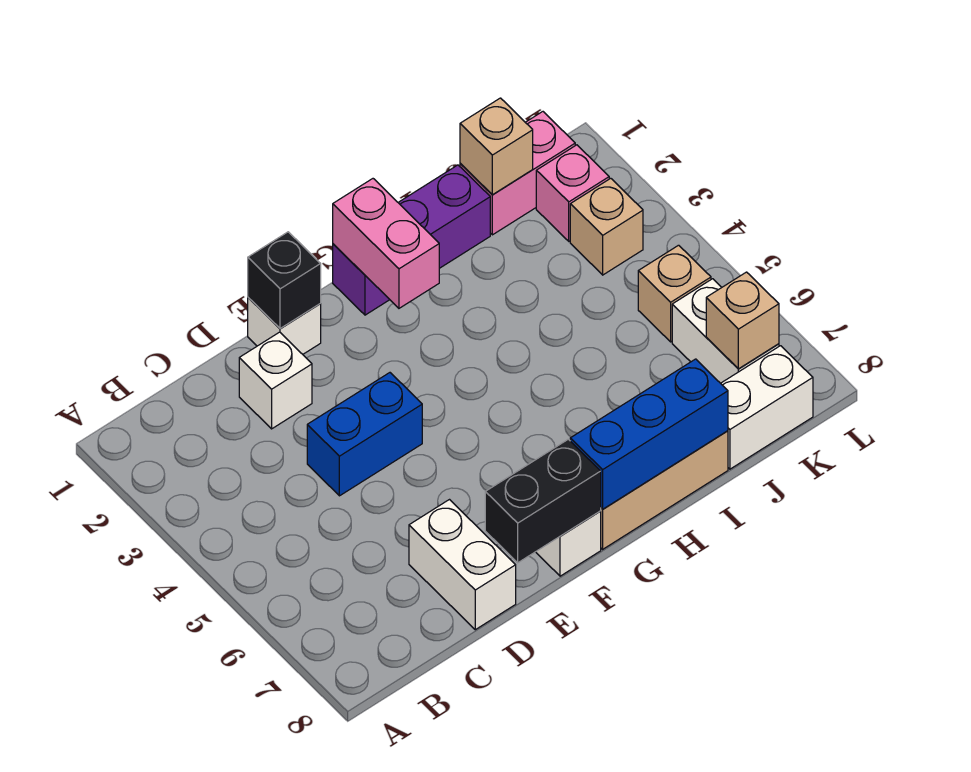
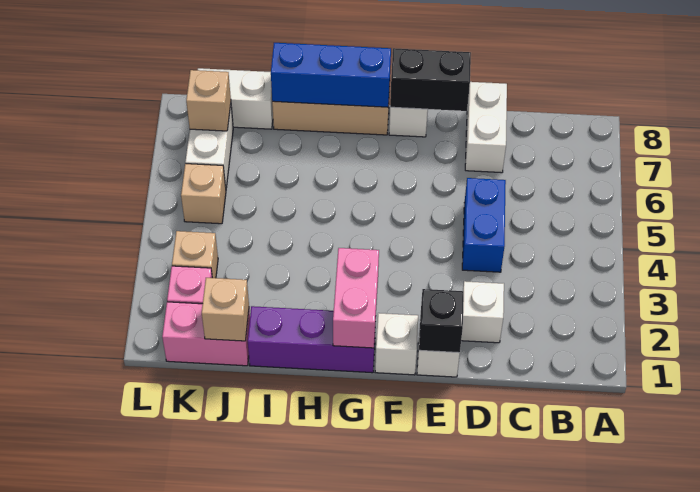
blue 1x2 brick [307,373,422,496] -> blue 1x2 brick turned to [462,178,506,272]
none -> white 1x1 brick [375,313,418,375]

